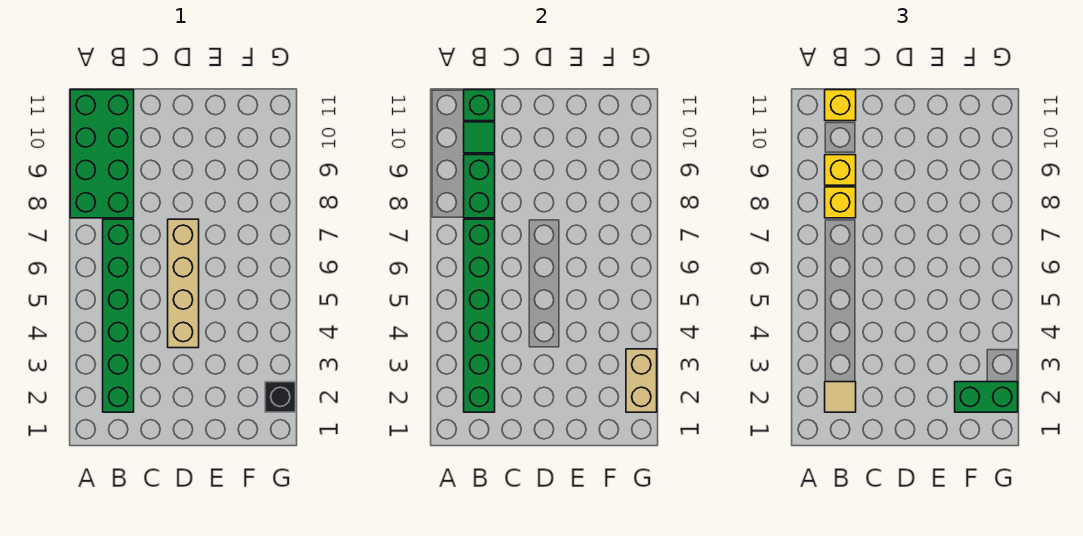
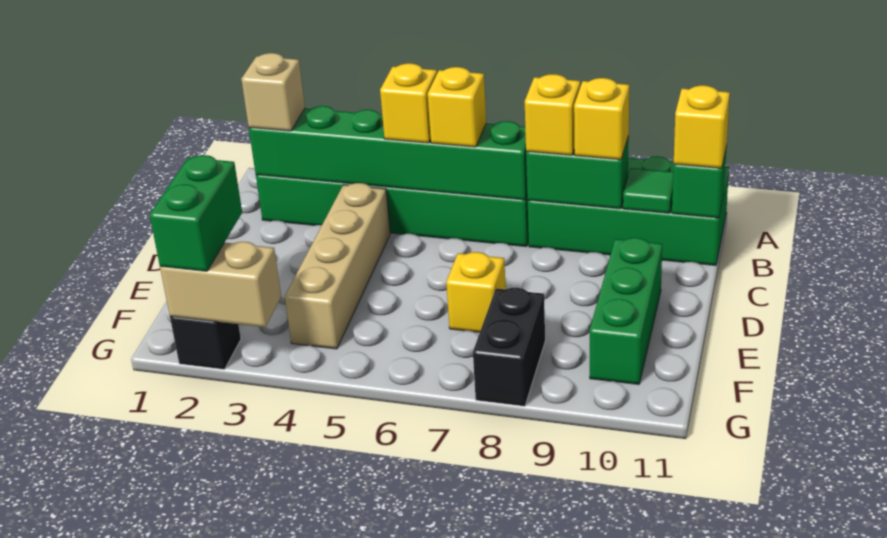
tan 1x1 tile [825,382,856,412] -> tan 1x1 brick [241,53,305,131]
none -> yellow 1x1 brick [380,63,437,143]
none -> yellow 1x1 brick [428,67,486,147]
tan 1x4 brick [168,219,199,348] -> tan 1x4 brick turned to [285,183,390,349]
none -> green 1x3 brick [590,238,662,384]
none -> yellow 1x1 brick [446,252,506,332]
none -> black 1x2 brick [473,288,545,406]

